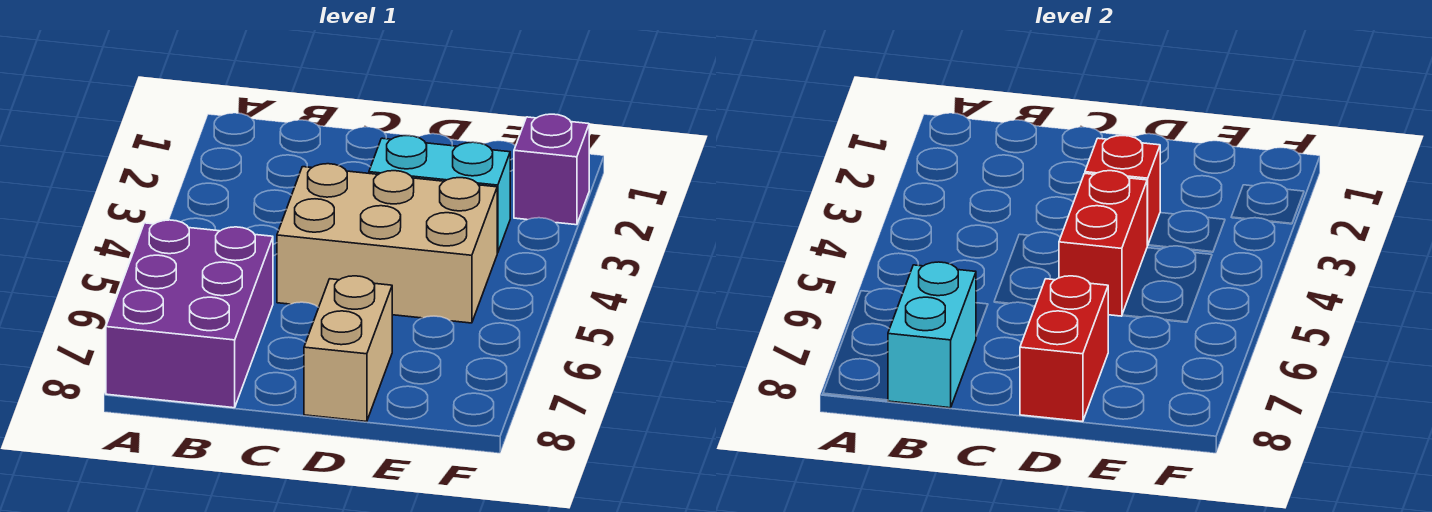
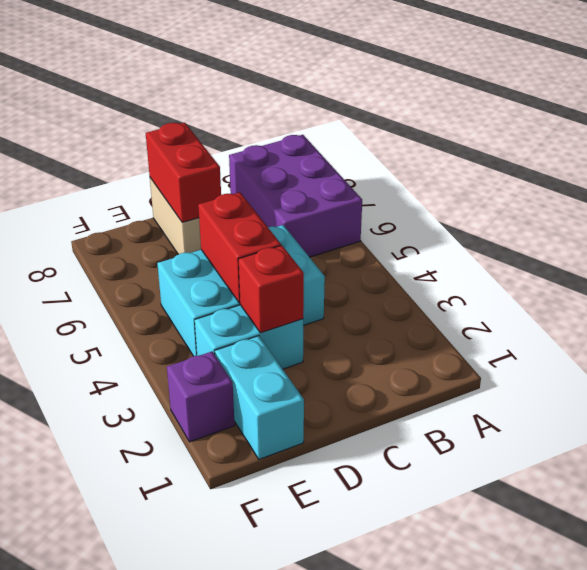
cyan 1x2 brick [888,262,976,408] -> cyan 1x2 brick moved to [215,336,304,459]
tan 2x3 brick [277,164,497,323] -> cyan 2x3 brick [157,225,325,356]

